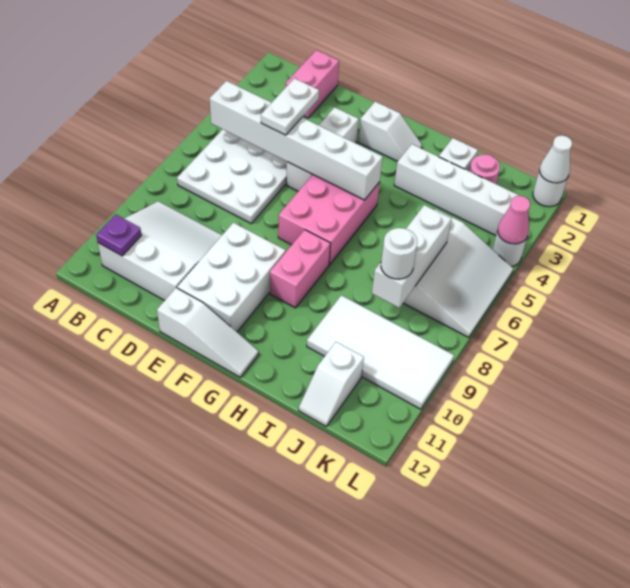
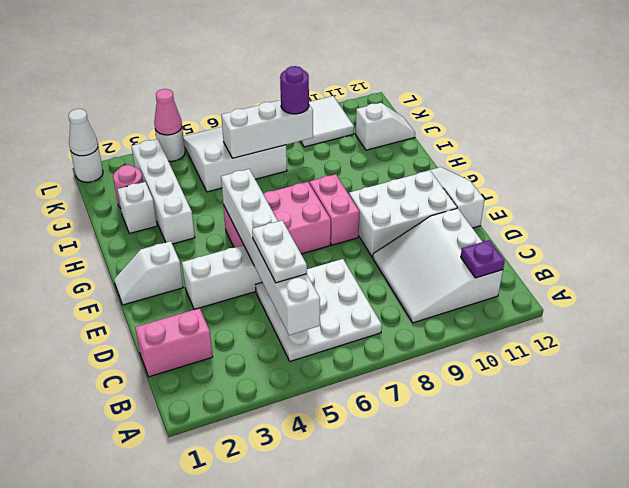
white 1x2 plate [261,78,319,135] -> white 1x2 plate turned to [252,220,307,283]
white 1x2 slope [359,102,422,161] -> white 1x2 slope turned to [114,241,183,305]
pink 1x2 brick [270,230,331,308] -> pink 1x2 brick turned to [310,174,360,245]
white 2x4 tile [307,295,454,409] -> white 2x2 tile [301,96,354,147]
white 1x1 round brick [381,228,417,279] -> purple 1x1 round brick [280,66,309,114]

